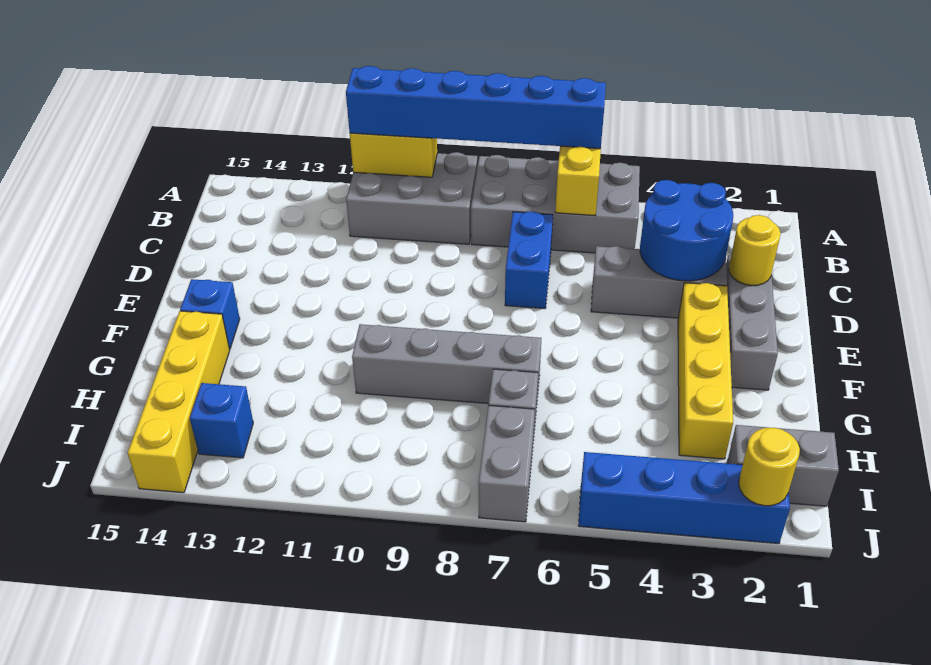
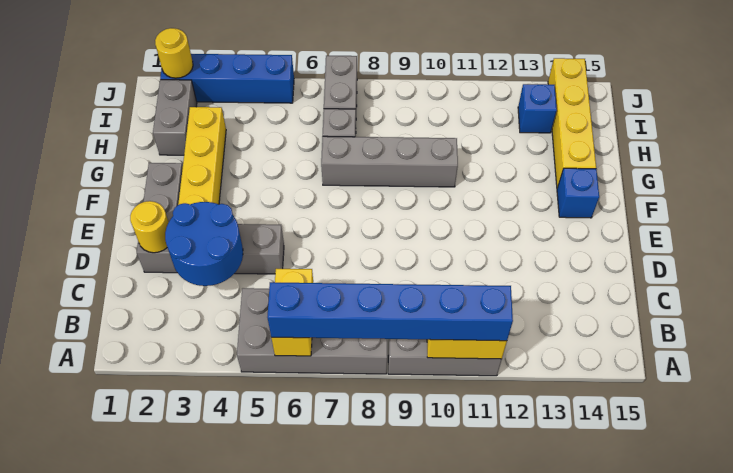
blue 1x2 brick [505,211,553,309] -> none
grey 1x2 brick [727,425,839,506] -> grey 1x2 brick turned to [153,80,197,155]

